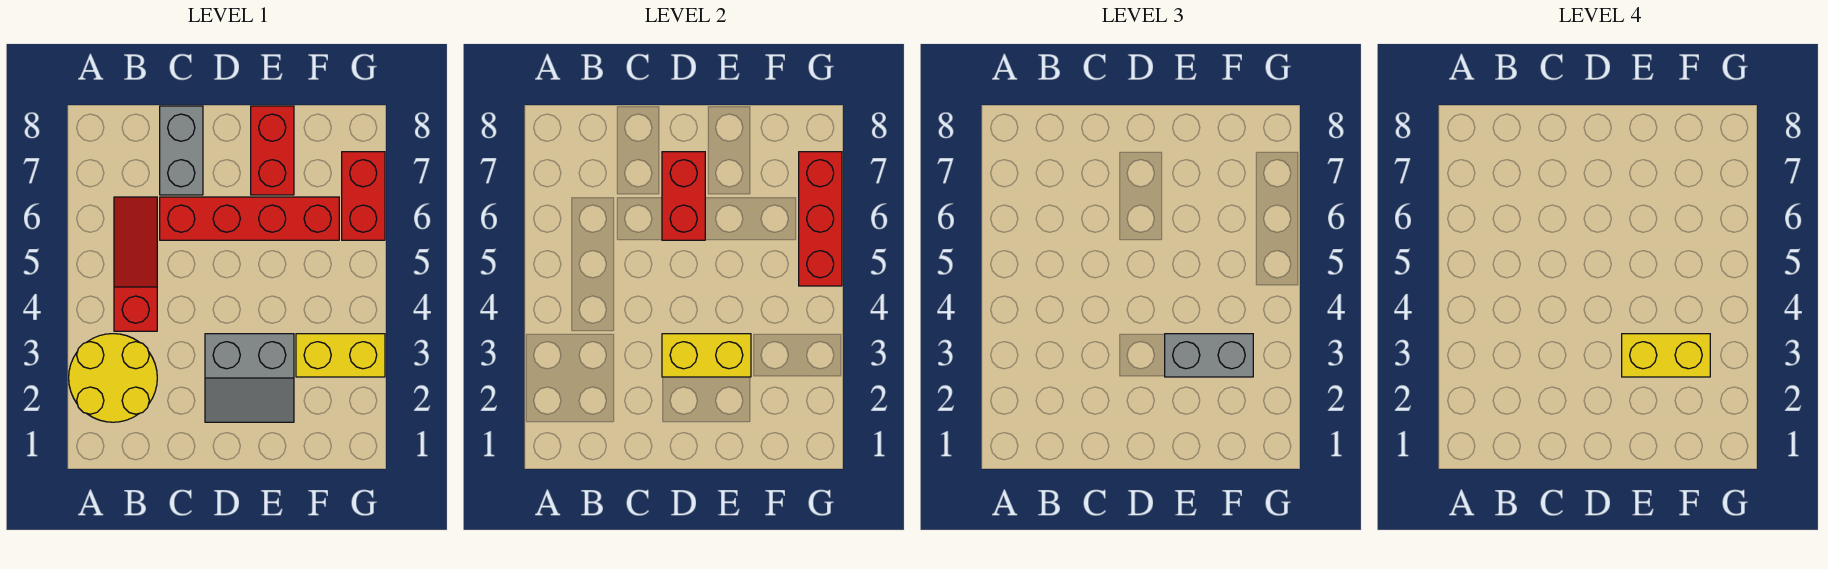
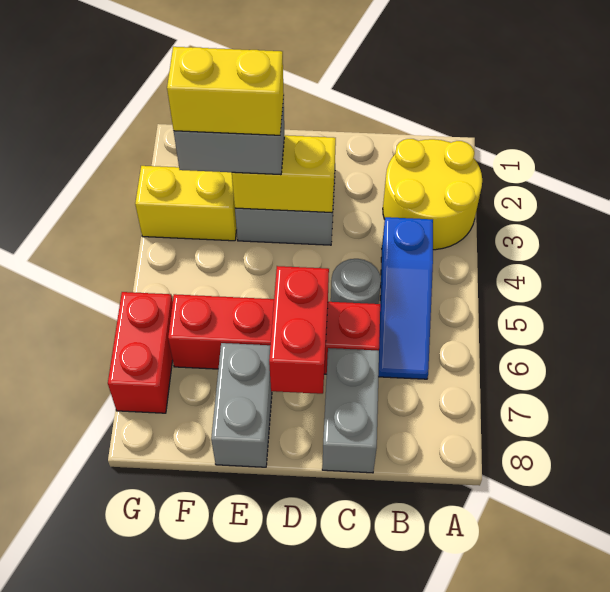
red 1x3 slope [114,197,157,331] -> blue 1x3 slope [378,217,433,379]
none -> grey 1x1 round brick [331,259,381,304]
red 1x2 brick [251,106,294,195] -> grey 1x2 brick [211,343,272,467]
red 1x3 brick [799,152,842,286] -> none

